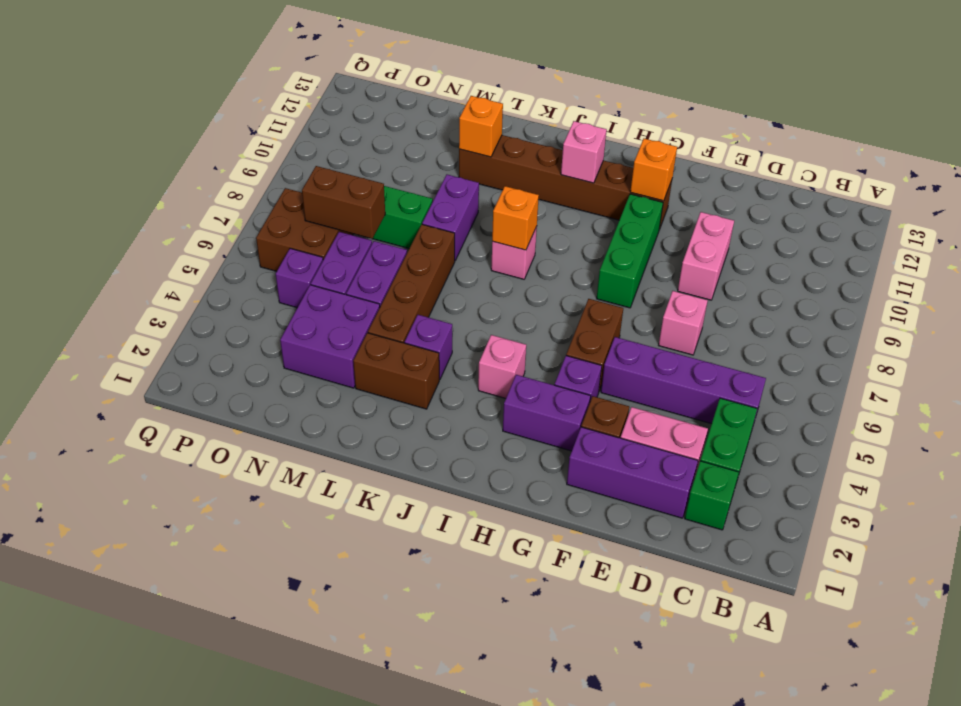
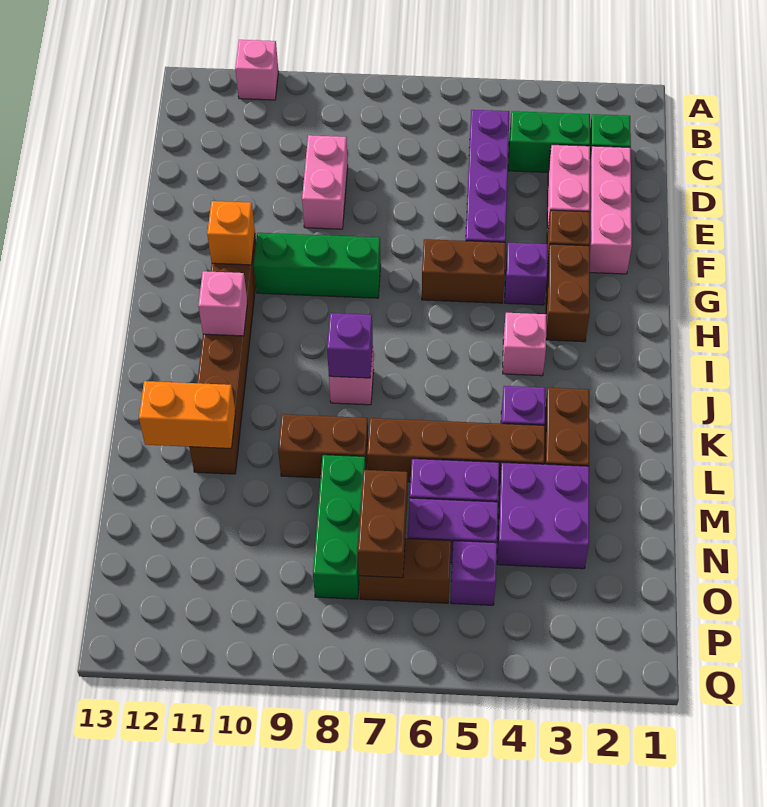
purple 1x3 brick [567,427,698,518] -> pink 1x3 brick [589,146,632,274]
pink 1x1 brick [659,291,708,355] -> pink 1x1 brick moved to [235,40,278,100]
pink 1x2 brick [678,212,734,300] -> pink 1x2 brick turned to [302,135,348,229]
purple 1x2 brick [503,375,590,451] -> brown 1x2 brick [546,244,590,342]
orange 1x1 brick [492,186,539,250] -> purple 1x1 brick [327,313,373,378]
purple 1x2 brick [422,175,479,260] -> brown 1x2 brick [278,414,368,478]
orange 1x1 brick [459,96,503,157] -> orange 1x2 brick [139,381,236,448]
brown 2x2 brick [256,188,353,271] -> brown 1x2 brick [359,538,451,603]

